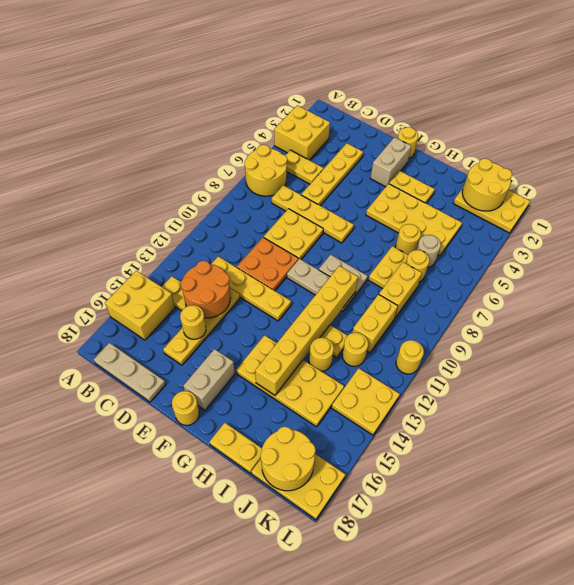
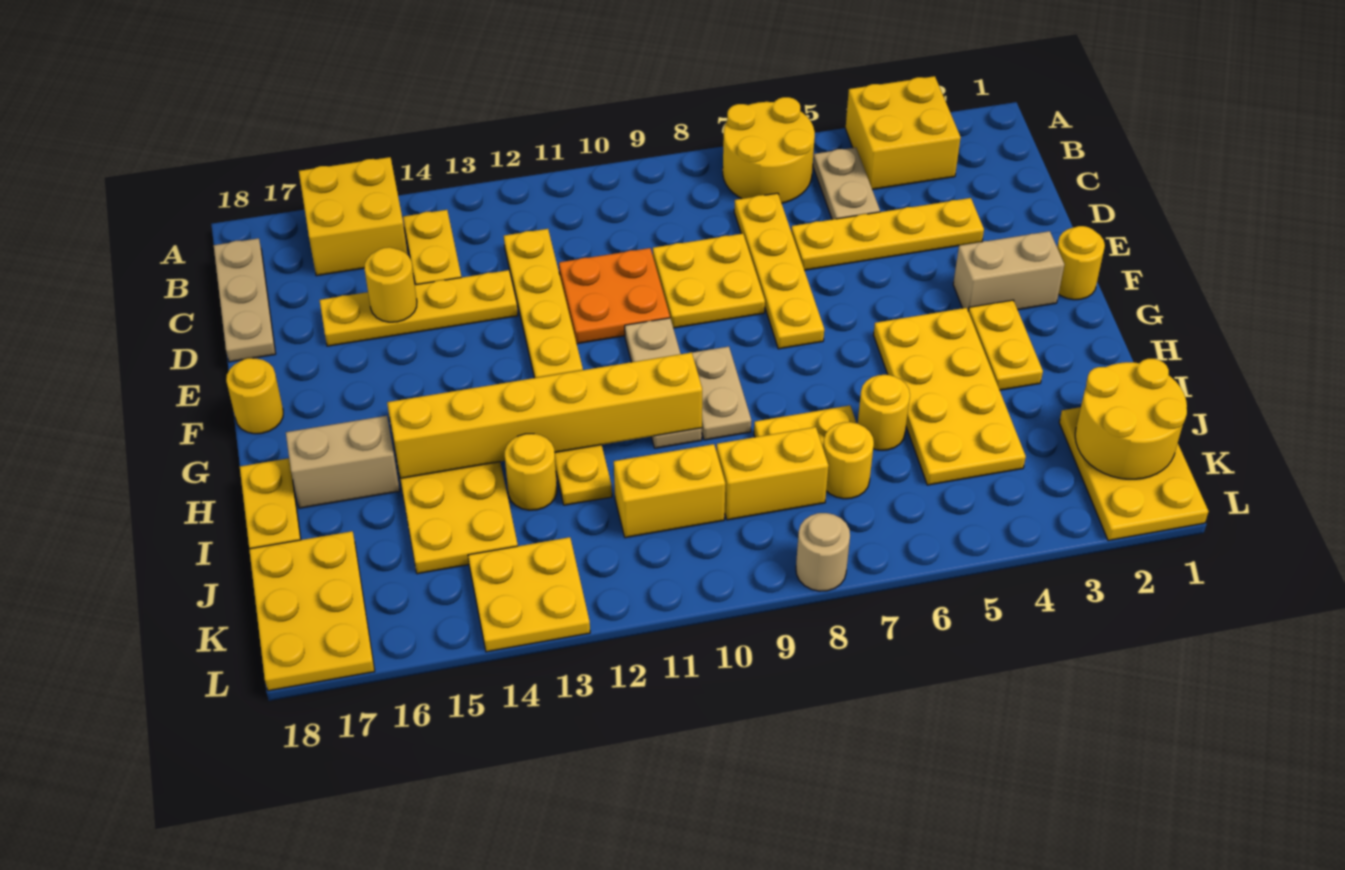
yellow 1x2 plate [285,150,323,184] -> tan 1x2 plate [813,147,880,219]
orange 2x2 round brick [181,261,230,318] -> none
tan 1x2 brick [183,349,235,410] -> tan 1x2 brick moved to [286,416,400,508]
tan 1x1 round brick [417,235,441,267] -> tan 1x1 round brick moved to [796,513,850,591]
yellow 1x1 round brick [342,333,368,366] -> none
yellow 2x2 round brick [260,427,316,491] -> none
yellow 1x1 round brick [396,340,424,374] -> none

